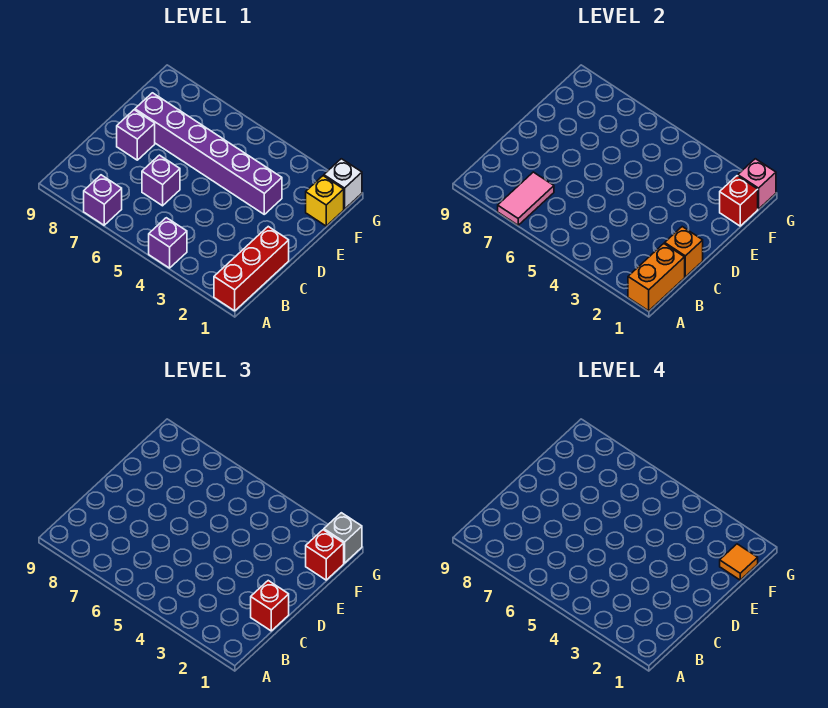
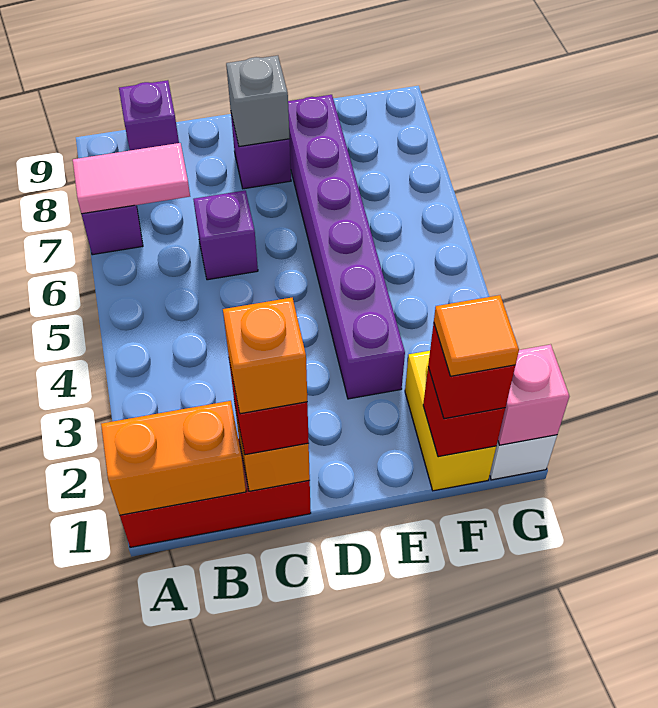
purple 1x1 brick [149,218,187,268] -> purple 1x1 brick moved to [119,80,179,150]
none -> orange 1x1 brick [223,298,307,414]
yellow 1x1 brick [306,176,344,226] -> yellow 1x2 brick [405,351,496,491]
grey 1x1 brick [324,513,362,563] -> grey 1x1 brick moved to [226,56,290,147]

